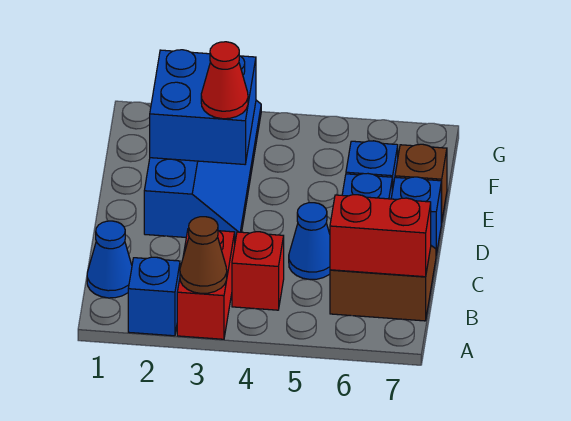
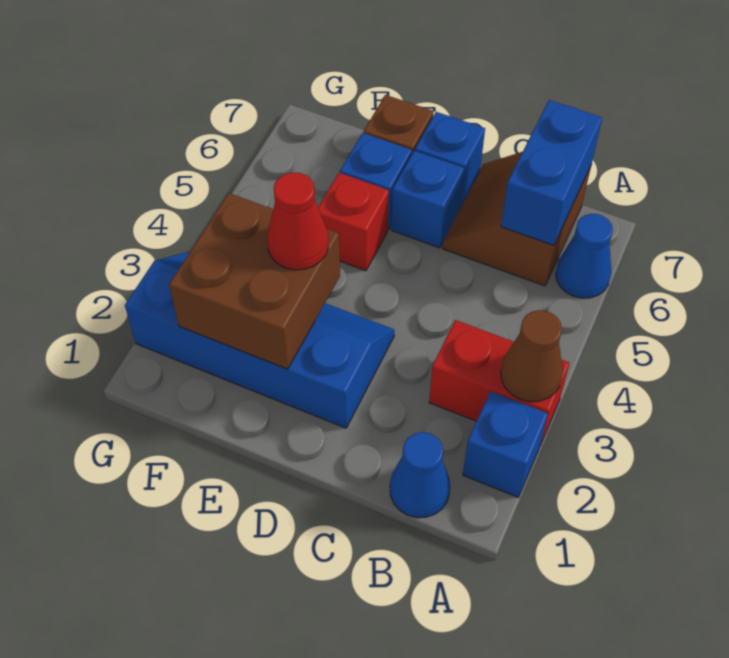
red 1x1 brick [232,232,284,310] -> red 1x1 brick moved to [318,173,389,271]
red 1x2 brick [330,195,431,277] -> blue 1x2 brick [501,100,602,245]
blue 1x1 cone [289,203,330,279] -> blue 1x1 cone moved to [556,214,613,298]
blue 2x2 brick [150,50,256,164] -> brown 2x2 brick [169,193,340,369]

